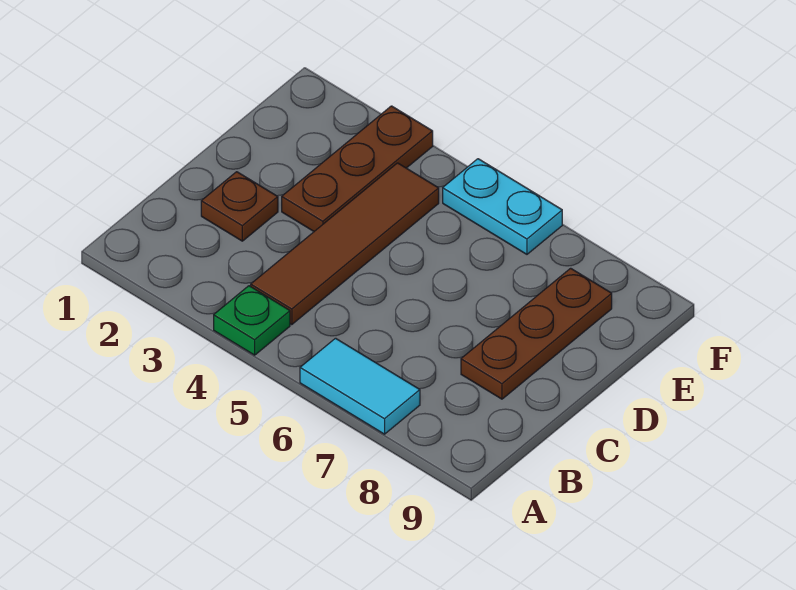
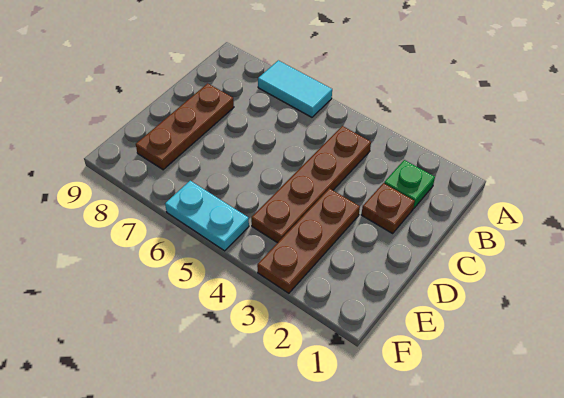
green 1x1 plate [214,286,290,355] -> green 1x1 plate moved to [384,160,435,209]
brown 1x4 tile [251,163,439,325] -> brown 1x4 plate [251,126,371,243]

